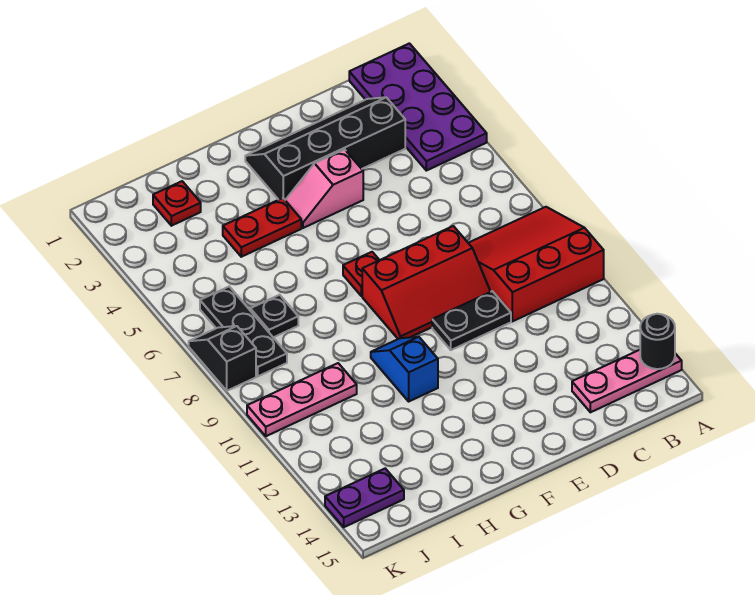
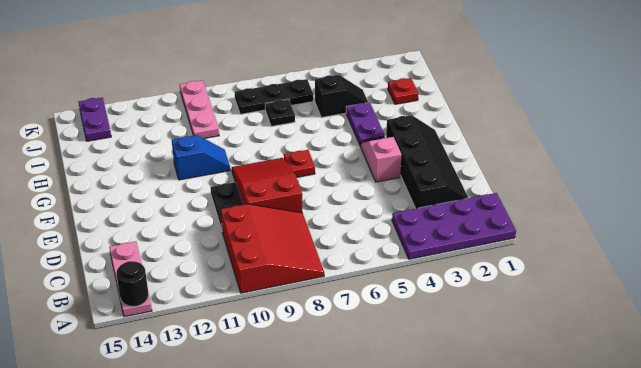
red 2x3 slope [362,226,490,339] -> red 2x3 slope turned to [232,158,302,213]
red 1x2 plate [223,198,301,257] -> purple 1x2 plate [346,102,385,146]
black 1x2 slope [189,326,256,391] -> black 1x2 slope moved to [315,75,368,118]

